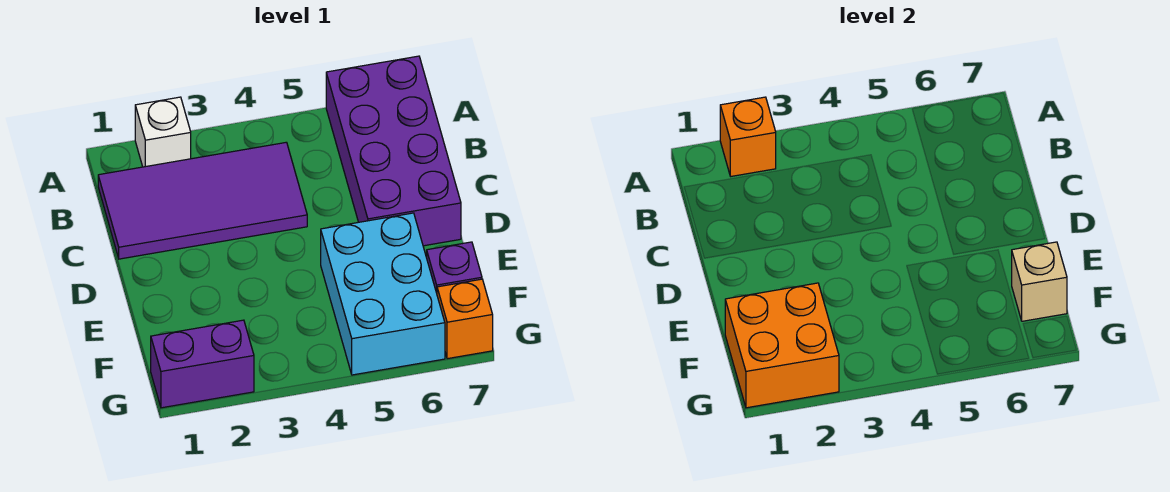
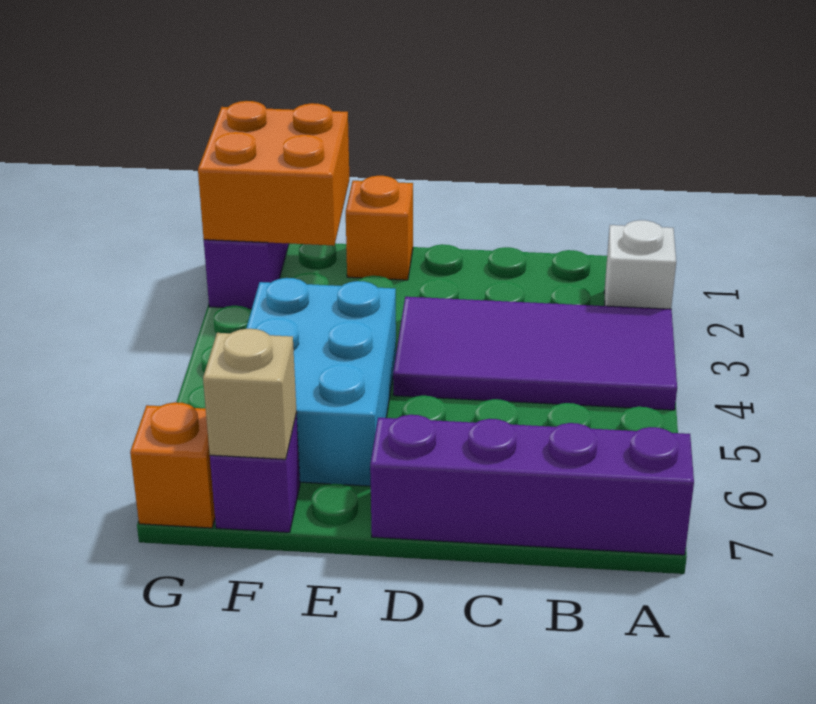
orange 1x1 brick [720,97,776,176] -> orange 1x1 brick moved to [346,176,413,280]
purple 2x4 brick [326,56,461,246] -> purple 1x4 brick [370,415,694,555]
purple 2x4 tile [98,142,307,259] -> purple 2x4 tile turned to [393,297,677,410]
cyan 2x3 brick [321,213,445,375] -> cyan 2x3 brick turned to [246,278,396,486]

